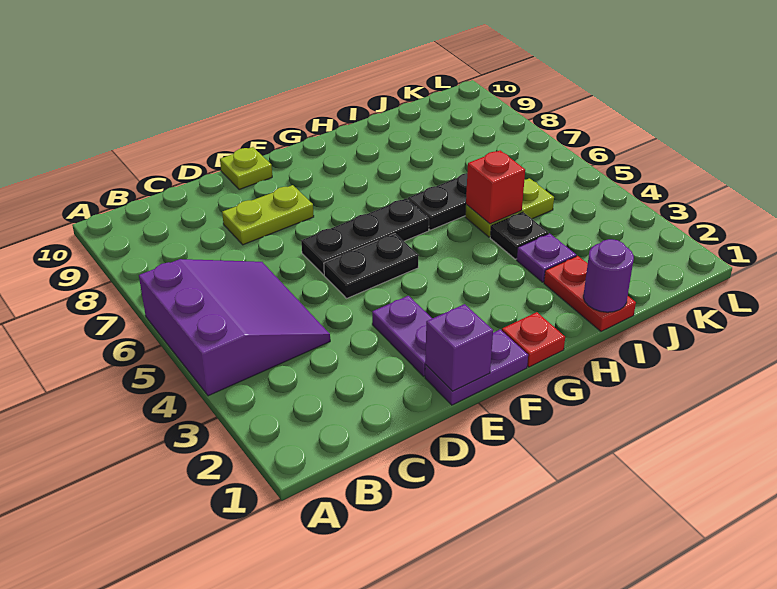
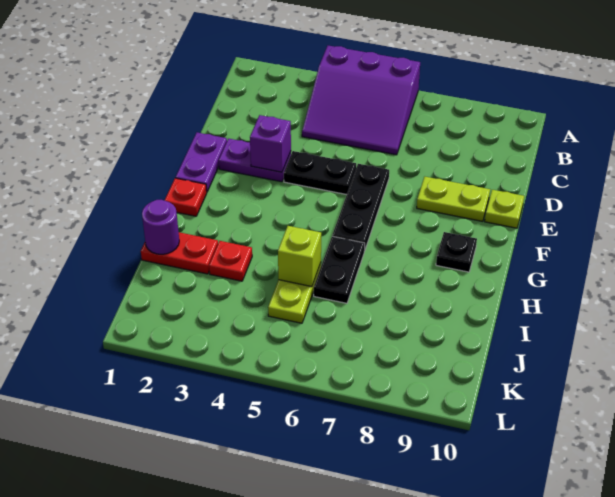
lime 1x2 plate [222,185,314,245] -> lime 1x2 plate turned to [417,177,490,221]
purple 1x1 brick [425,304,493,391] -> purple 1x1 brick moved to [250,115,291,172]
black 1x2 plate [324,234,419,298] -> black 1x2 plate turned to [284,151,356,195]
purple 1x1 plate [517,233,576,282] -> red 1x1 plate [209,241,252,281]
black 1x1 plate [490,212,548,259] -> black 1x1 plate moved to [436,232,477,272]
red 1x1 brick [466,150,525,224] -> lime 1x1 brick [278,226,321,287]

